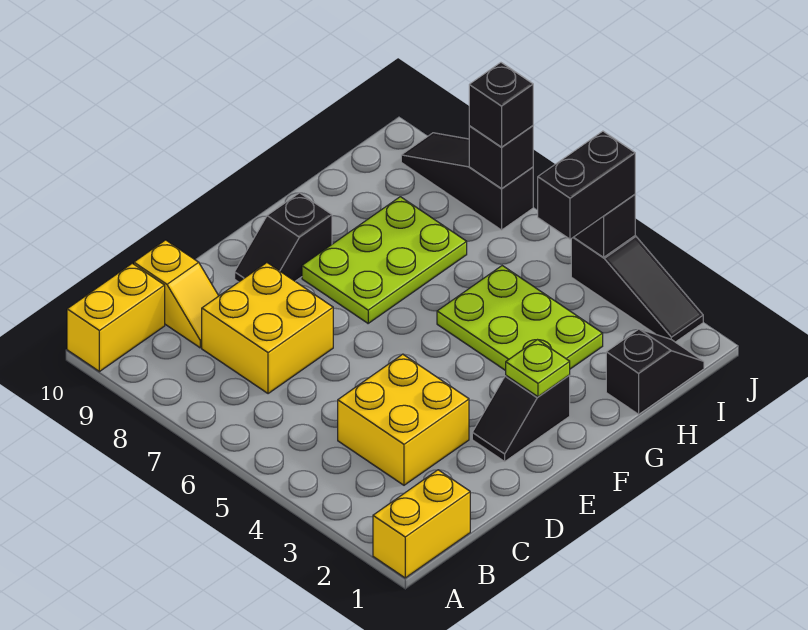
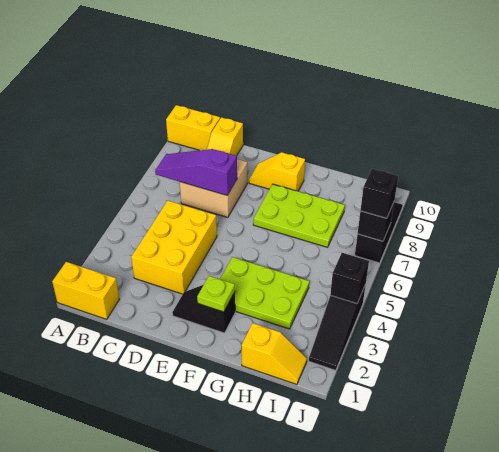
none -> purple 1x3 slope [155,149,237,195]
yellow 2x2 brick [338,354,469,485] -> yellow 2x3 brick [131,201,217,294]
yellow 2x2 brick [202,263,333,394] -> tan 2x2 brick [180,149,247,217]
black 1x2 slope [235,193,332,282] -> yellow 1x2 slope [249,152,305,191]
lime 2x3 plate [437,266,603,371] -> lime 2x3 plate turned to [220,257,309,329]
black 1x2 slope [606,329,704,414] -> yellow 1x2 slope [242,323,307,385]
black 1x2 brick [538,131,635,239] -> none

